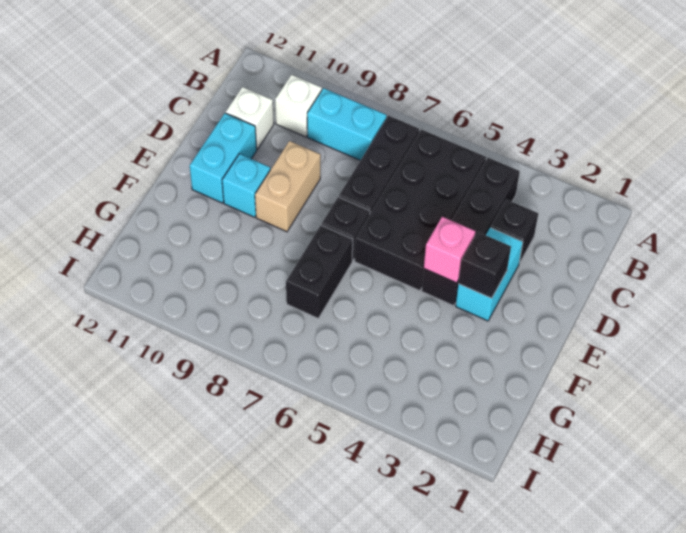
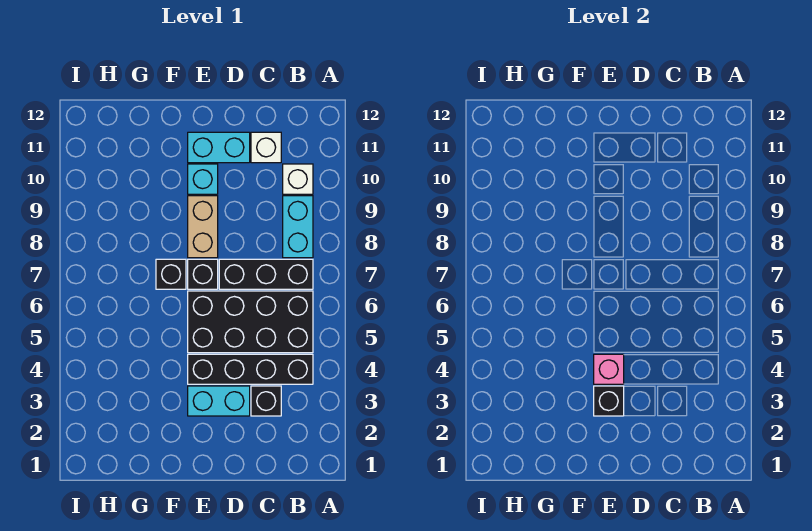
tan 1x2 brick [255,141,321,232] -> tan 1x2 brick turned to [188,196,218,258]
black 1x2 brick [286,225,353,318] -> black 1x1 brick [156,259,186,289]

